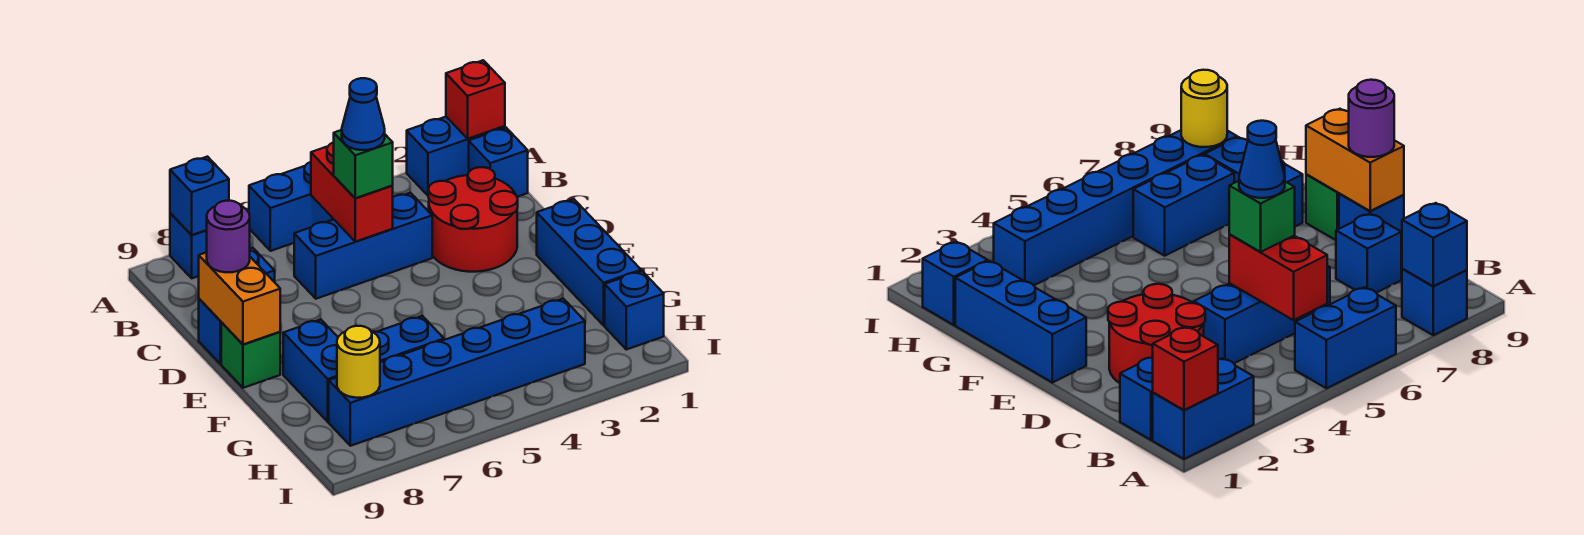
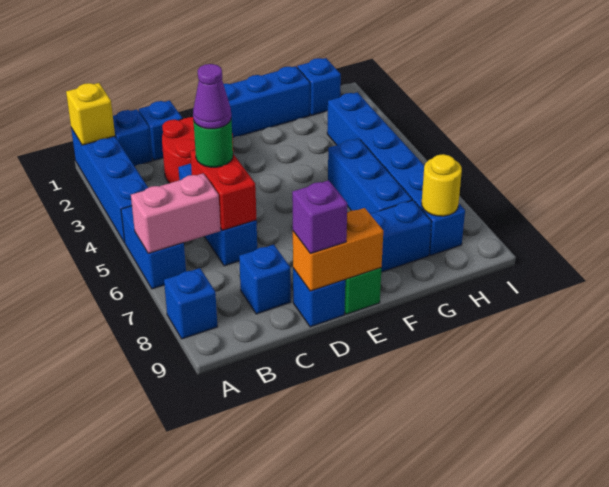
blue 1x2 brick [407,117,505,195] -> blue 1x4 brick [71,128,148,242]
red 1x1 brick [446,60,505,139] -> yellow 1x1 brick [66,83,115,145]
none -> pink 1x2 brick [131,173,221,253]
blue 1x1 brick [170,157,229,235] -> blue 1x1 brick moved to [139,100,182,160]
red 1x2 brick [311,142,393,242] -> red 1x2 brick turned to [190,150,256,231]
green 1x1 brick [334,130,393,198] -> green 1x1 round brick [193,120,233,167]
blue 1x1 cone [342,78,385,150] -> purple 1x1 cone [193,64,231,129]
purple 1x1 round brick [207,201,250,272] -> purple 1x1 brick [292,180,347,254]
blue 1x2 brick [374,316,444,362] -> blue 1x3 brick [328,139,412,213]

